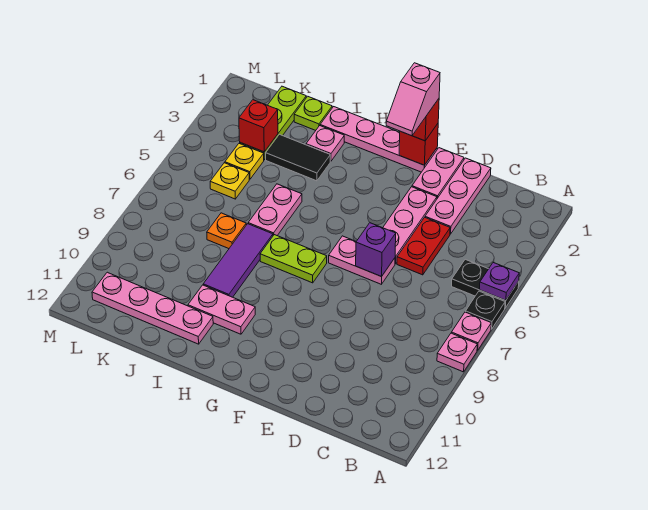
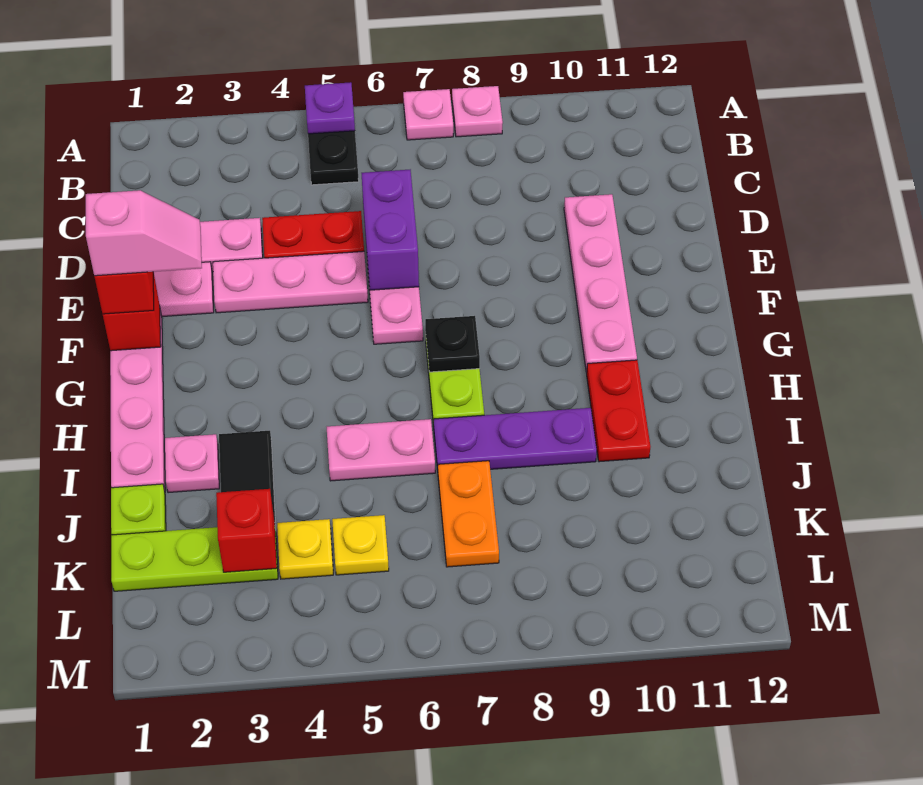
black 1x1 plate [466,291,505,329] -> black 1x1 plate moved to [425,316,480,372]
purple 1x1 brick [356,223,396,277] -> purple 1x2 brick [362,170,419,290]
pink 1x2 plate [188,285,255,334] -> red 1x2 plate [587,360,651,462]
purple 1x3 tile [203,224,273,297] -> purple 1x3 plate [434,408,597,469]
pink 1x4 plate [92,272,213,344] -> pink 1x4 plate moved to [564,194,637,373]
orange 1x1 plate [207,213,246,249] -> orange 1x2 plate [438,461,499,567]

